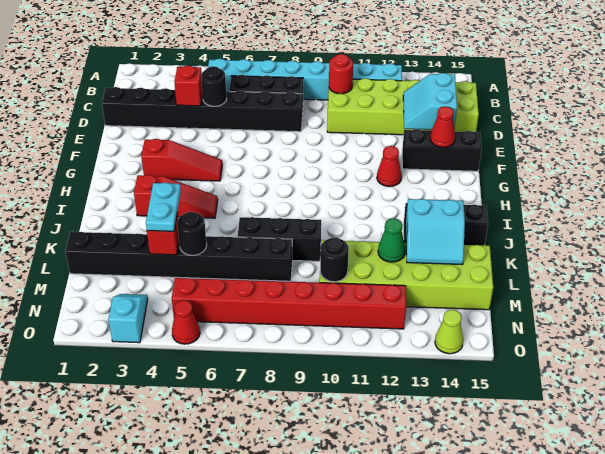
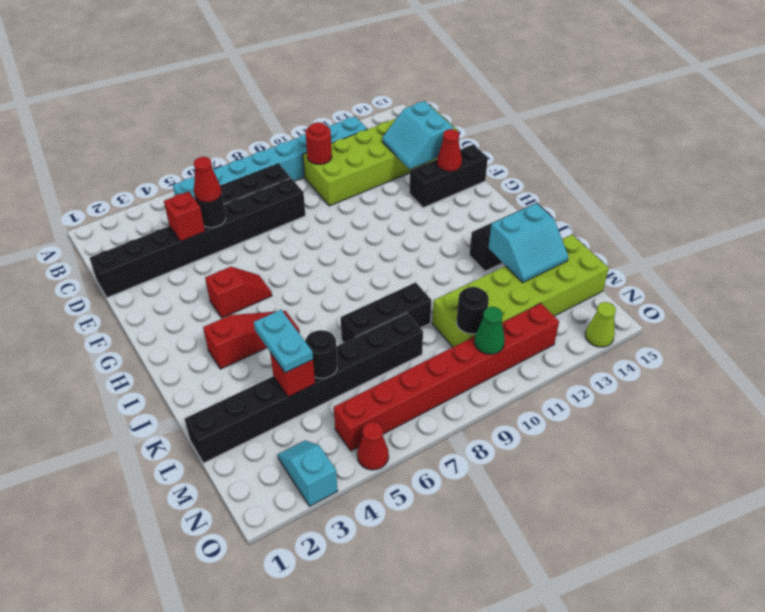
red 1x3 slope [141,139,222,181] -> red 1x2 slope [205,267,272,318]
red 1x1 cone [377,146,402,186] -> red 1x1 cone moved to [194,157,222,202]
green 1x1 cone [378,218,405,262] -> green 1x1 cone moved to [474,307,505,354]

